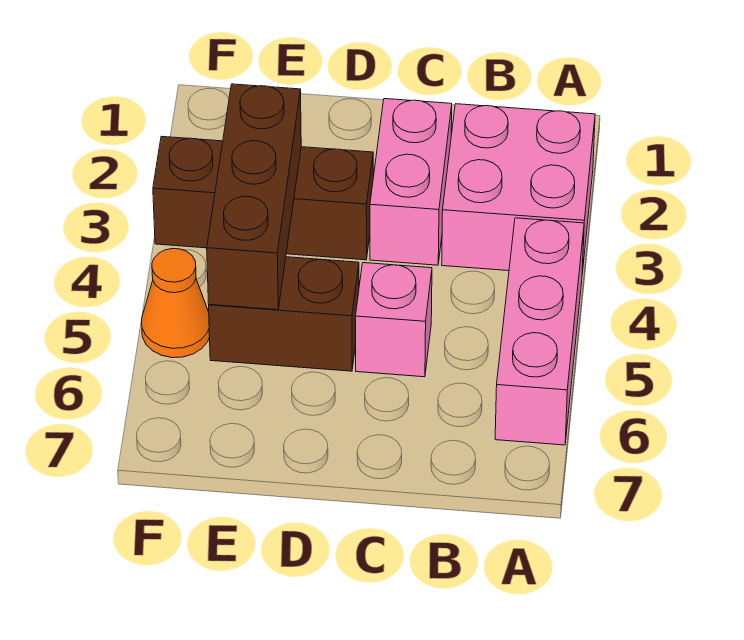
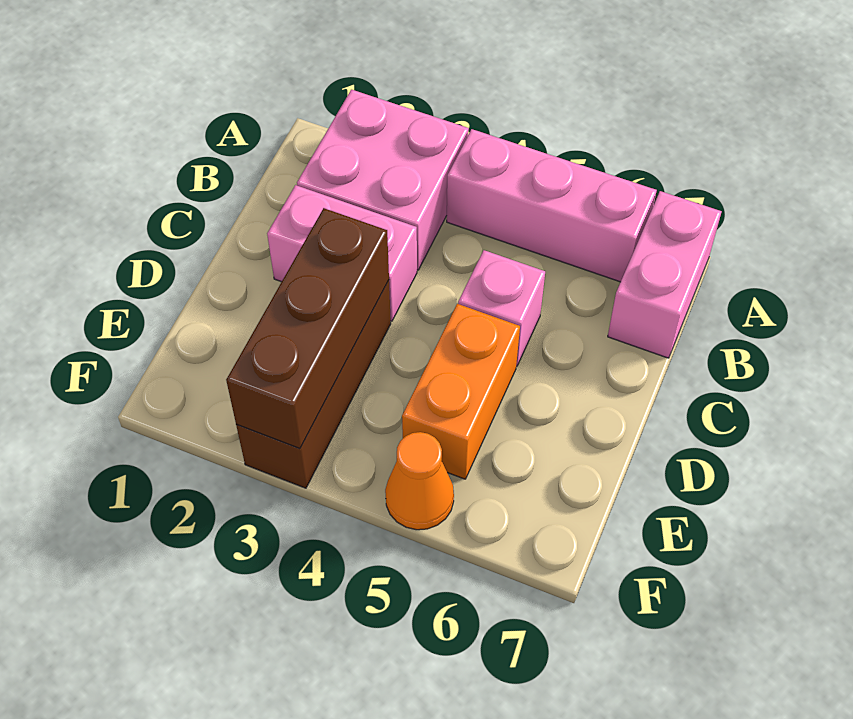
none -> pink 1x2 brick [608,191,722,358]
brown 1x2 brick [209,257,359,371] -> orange 1x2 brick [402,304,520,479]
brown 1x3 brick [207,84,301,310] -> brown 1x3 brick turned to [226,208,389,448]

